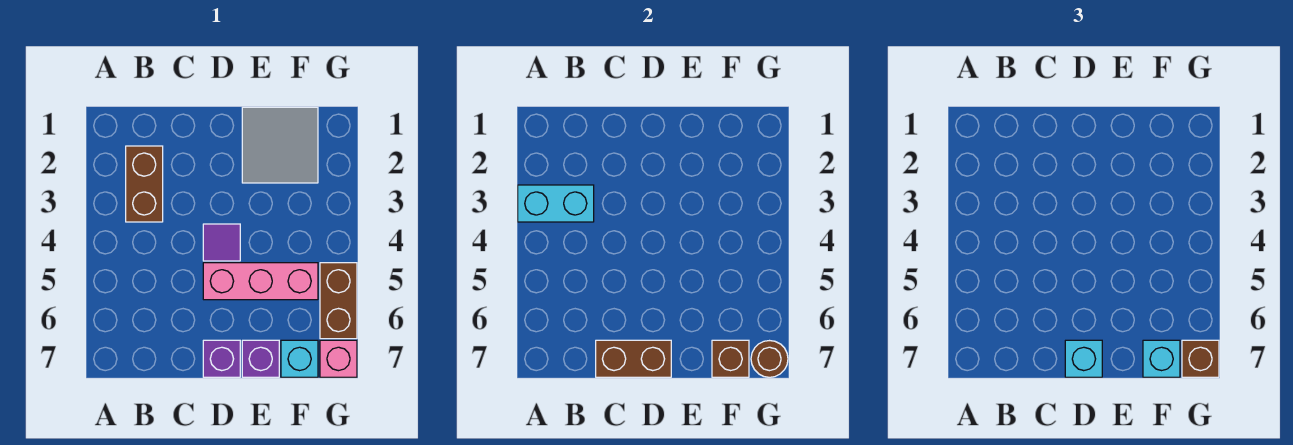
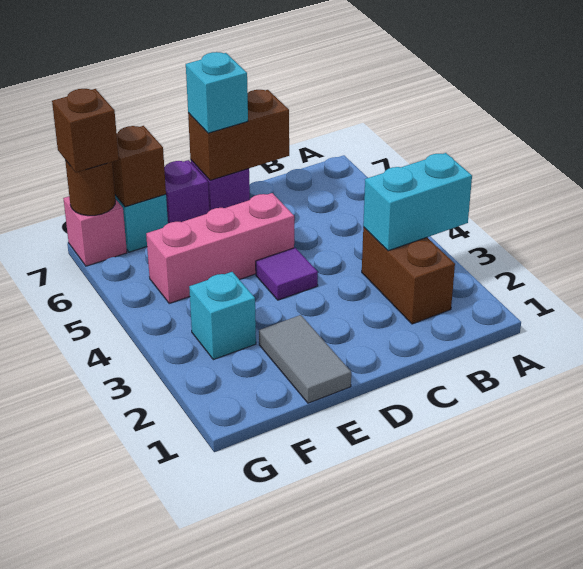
grey 2x2 tile [242,107,318,183] -> grey 1x2 tile [259,315,351,403]
cyan 1x1 brick [1143,340,1180,377] -> cyan 1x1 brick moved to [189,272,256,360]
brown 1x2 brick [320,263,357,339] -> none

